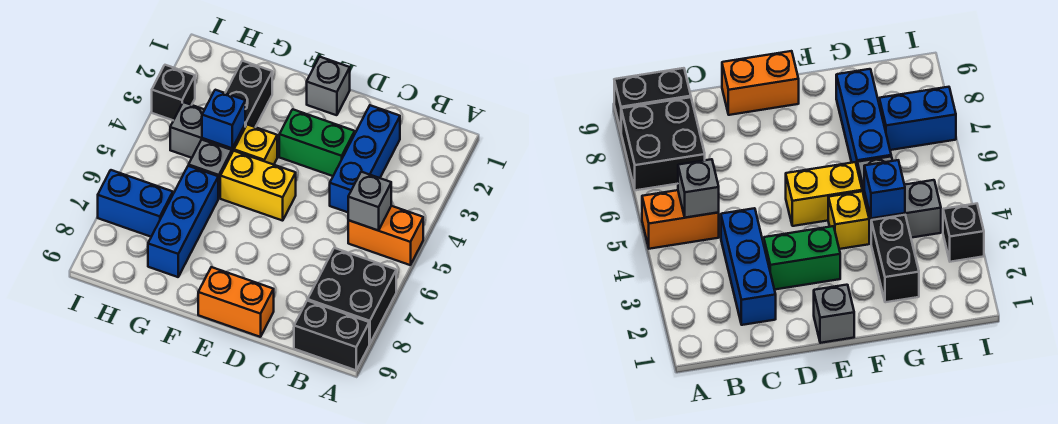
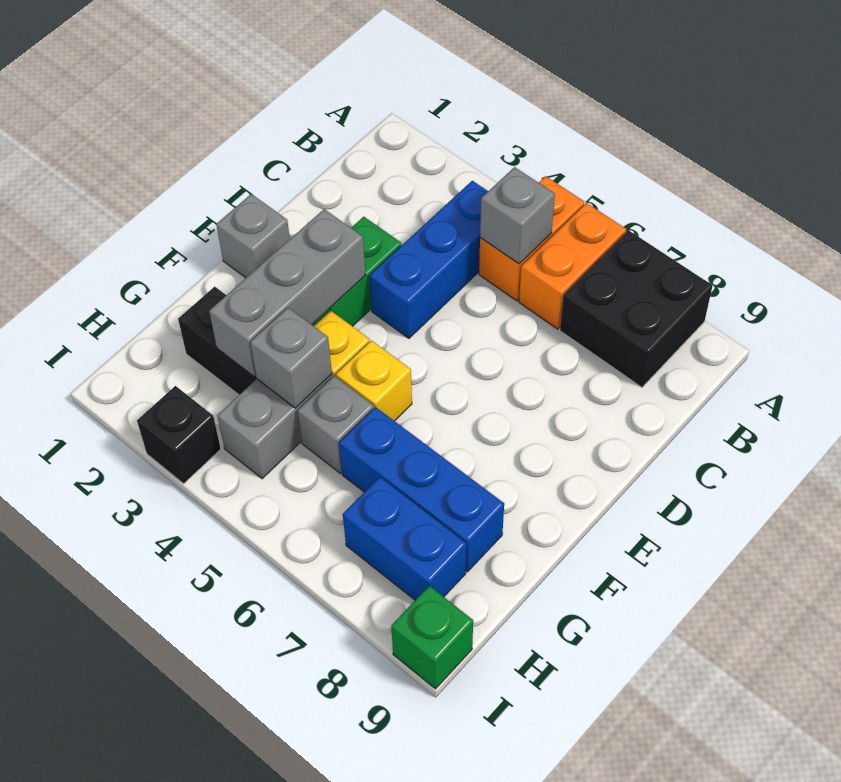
black 1x2 brick [294,300,369,370] -> none
blue 1x3 brick [330,105,400,212] -> blue 1x3 brick turned to [369,181,488,338]
orange 1x2 brick [198,267,274,337] -> orange 1x2 brick moved to [519,203,626,329]
none -> grey 1x3 brick [209,209,366,377]
yellow 1x2 brick [220,151,296,221] -> yellow 1x1 brick [336,341,412,421]
blue 1x1 brick [202,90,245,148] -> grey 1x1 brick [250,308,332,408]
blue 1x2 brick [98,170,173,237] -> blue 1x2 brick turned to [343,477,466,600]
none -> green 1x1 brick [391,586,473,689]

